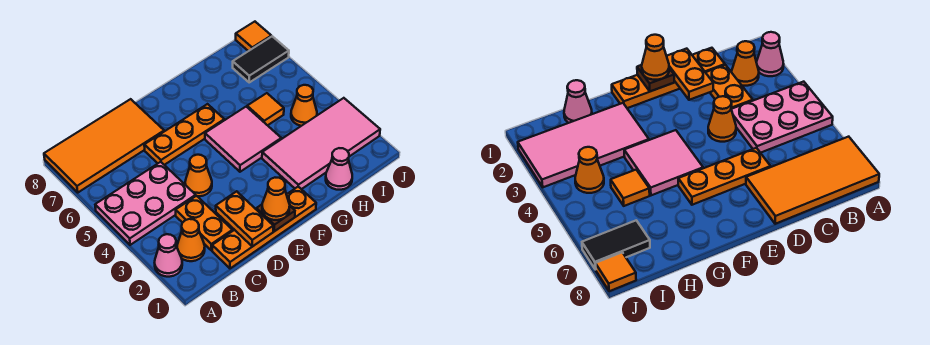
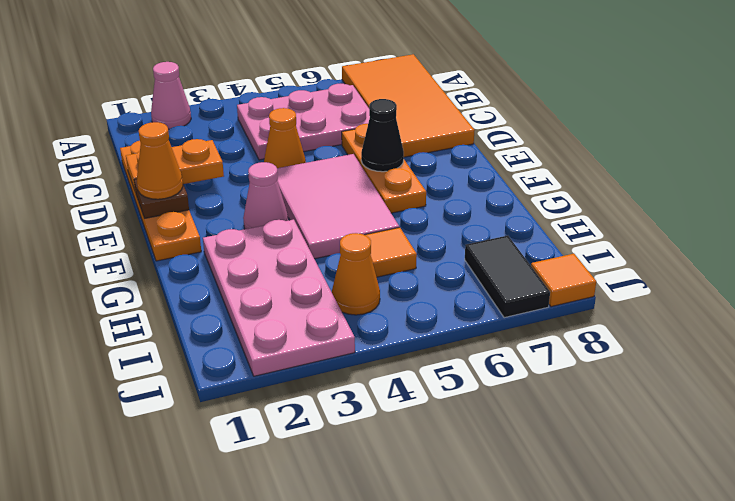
pink 2x3 plate [95,162,196,245] -> pink 2x3 plate turned to [237,84,370,160]
orange 1x1 cone [177,219,205,261] -> none
orange 1x2 plate [176,196,232,250] -> none
none -> black 1x1 cone [361,99,404,172]
pink 2x2 tile [205,107,281,172] -> pink 2x3 tile [277,154,399,259]
pink 2x4 tile [262,98,380,189] -> pink 2x4 plate [203,219,355,376]
pink 1x1 cone [326,148,352,190] -> pink 1x1 cone moved to [243,162,288,229]

